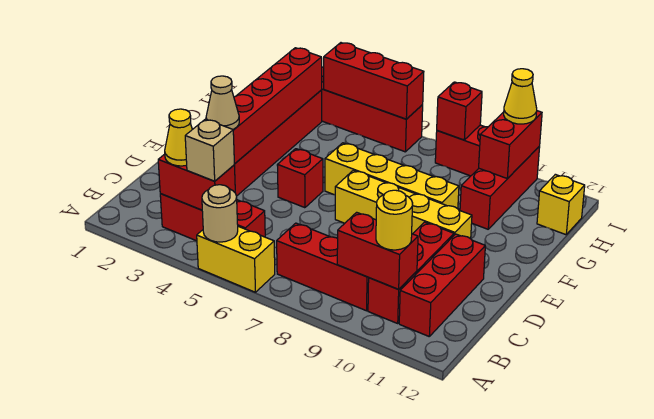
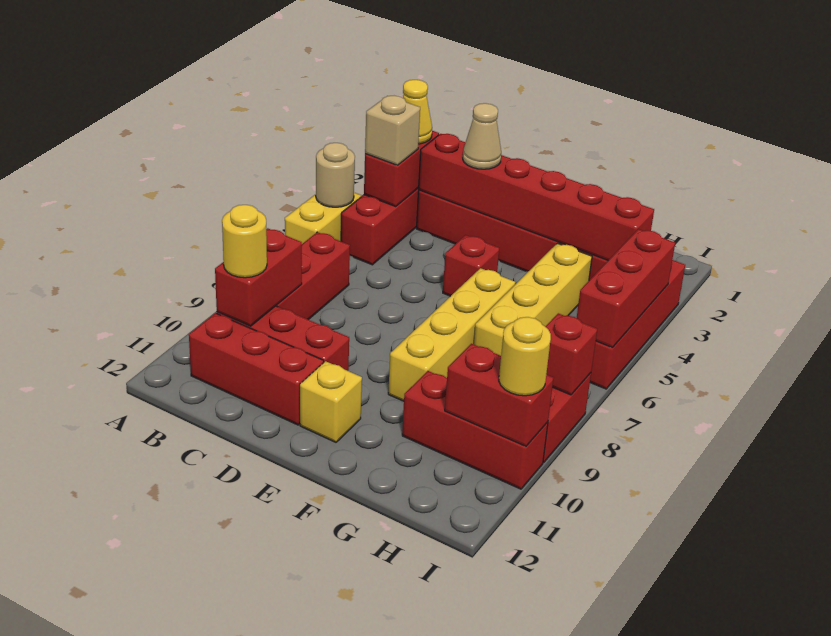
yellow 1x4 brick [335,170,472,239] -> yellow 1x4 brick moved to [474,243,592,356]
yellow 1x1 brick [537,174,585,235] -> yellow 1x1 brick moved to [300,361,362,442]
yellow 1x1 cone [504,69,537,124] -> yellow 1x1 round brick [499,317,551,396]

